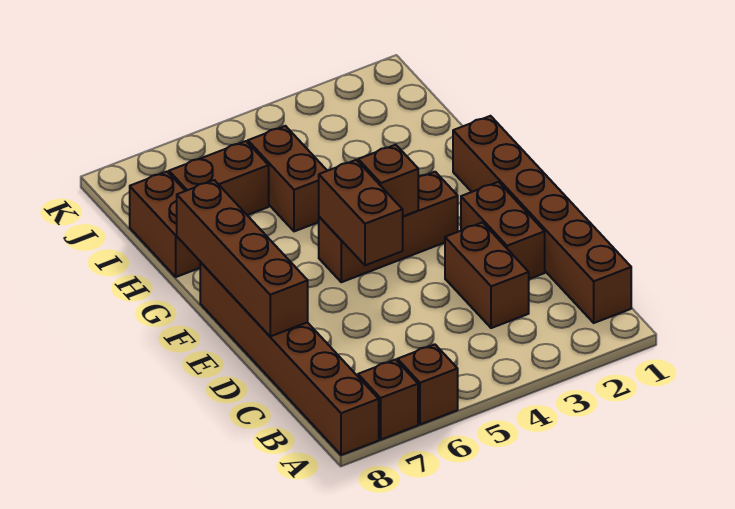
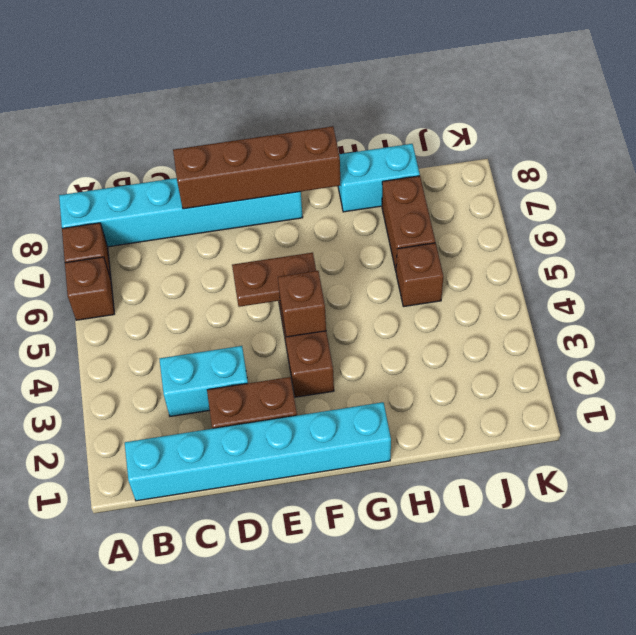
brown 1x6 brick [200,262,379,455] -> cyan 1x6 brick [59,178,303,247]
brown 1x6 brick [453,116,631,323] -> cyan 1x6 brick [125,402,391,501]
brown 1x2 brick [445,223,529,328] -> cyan 1x2 brick [159,346,248,417]
brown 1x2 brick [319,160,403,265] -> brown 1x2 plate [232,253,316,307]
brown 1x2 brick [248,126,327,231] -> brown 1x1 brick [396,243,443,307]
brown 1x2 brick [130,172,200,277] -> cyan 1x2 brick [338,144,420,212]

